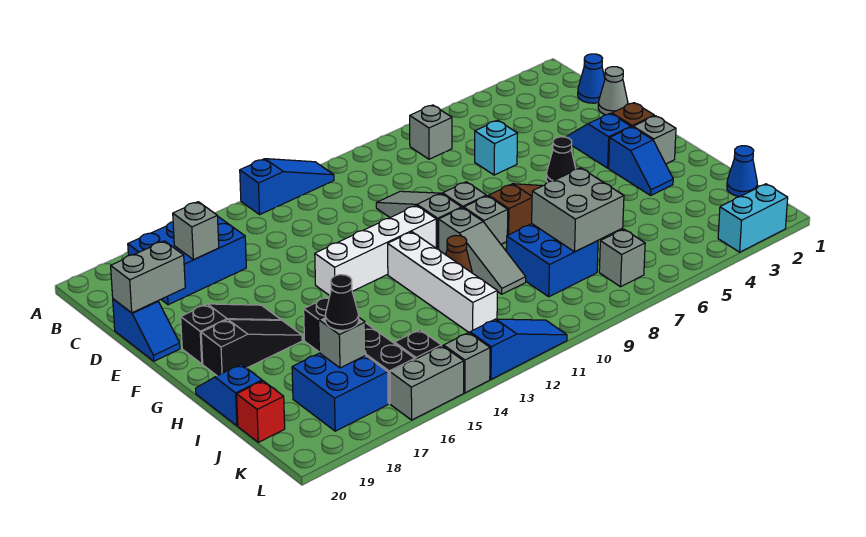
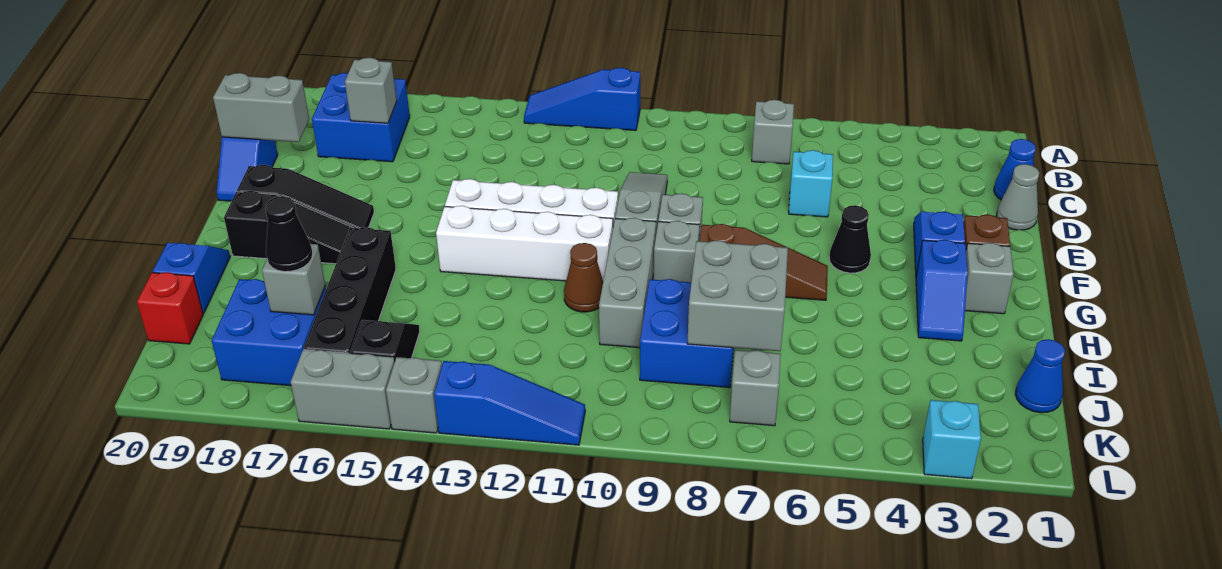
blue 1x3 slope [240,159,334,214] -> blue 1x3 slope turned to [524,68,640,130]
blue 2x3 brick [128,217,246,305] -> blue 2x2 brick [312,73,410,162]
grey 1x3 slope [439,208,526,294] -> grey 1x3 brick [599,218,656,348]
white 1x4 brick [388,232,497,333] -> white 1x4 brick turned to [436,206,613,281]
cyan 1x2 brick [718,184,788,252] -> cyan 1x1 brick [923,400,981,479]

